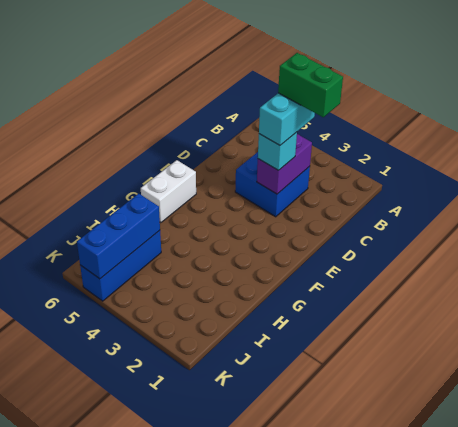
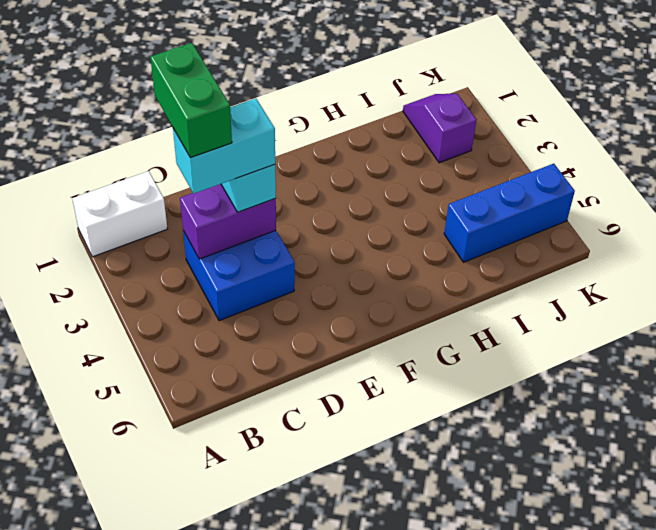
white 1x2 brick [141,160,196,223] -> white 1x2 brick moved to [72,171,167,257]
blue 1x3 brick [77,193,160,279] -> none
none -> purple 1x2 slope [403,94,476,163]

